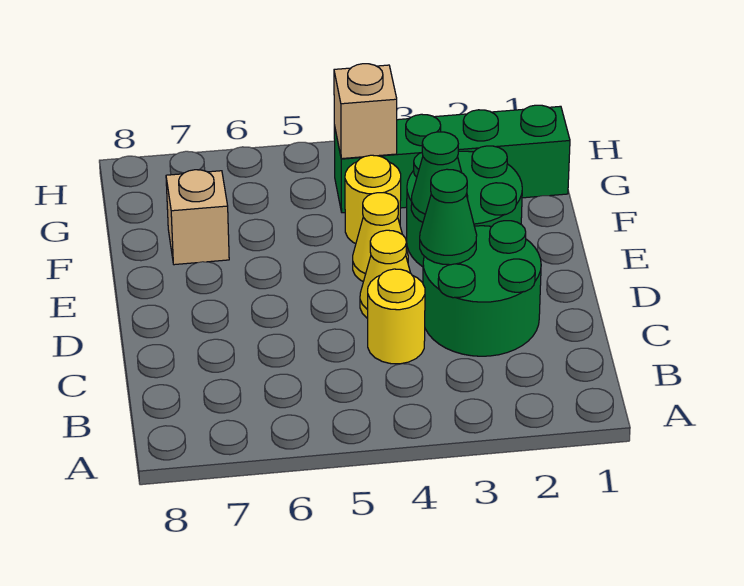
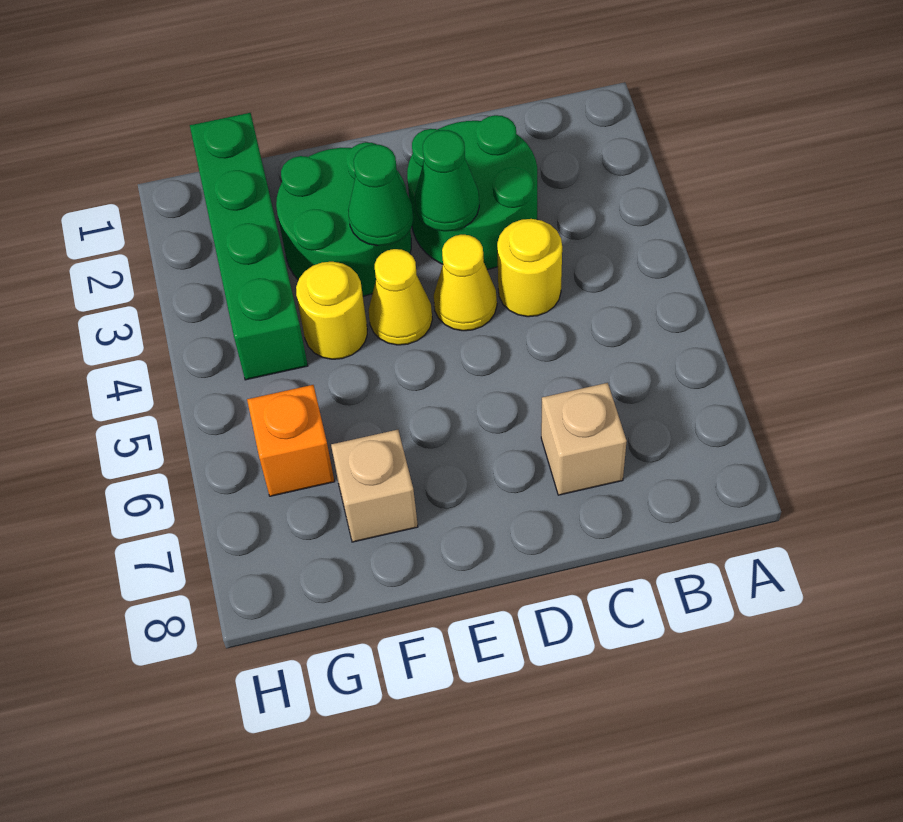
tan 1x1 brick [334,64,397,159] -> tan 1x1 brick moved to [541,383,627,495]
none -> orange 1x1 brick [247,385,335,496]

